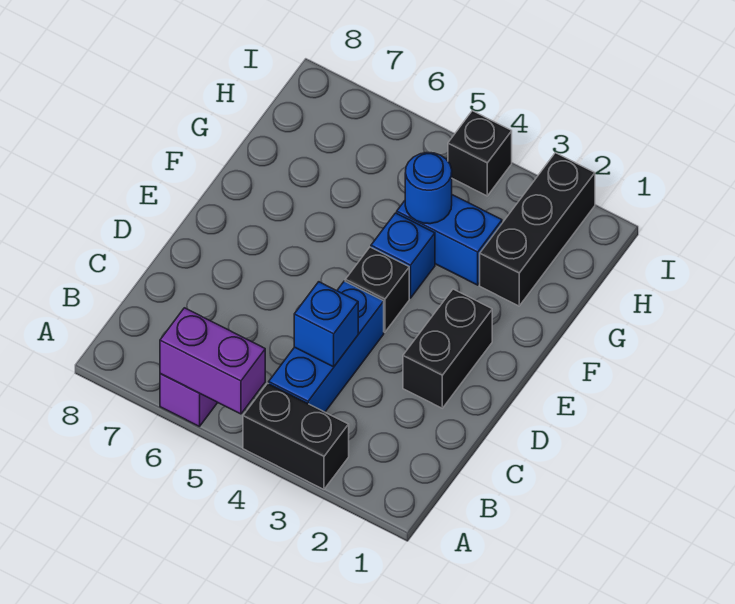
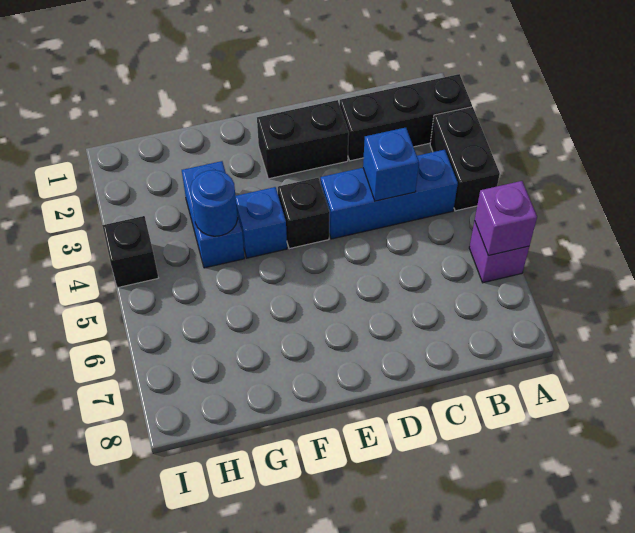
purple 1x2 brick [160,308,265,414] -> purple 1x1 brick [475,181,537,256]
black 1x3 brick [480,153,595,306] -> black 1x3 brick moved to [340,74,472,161]

